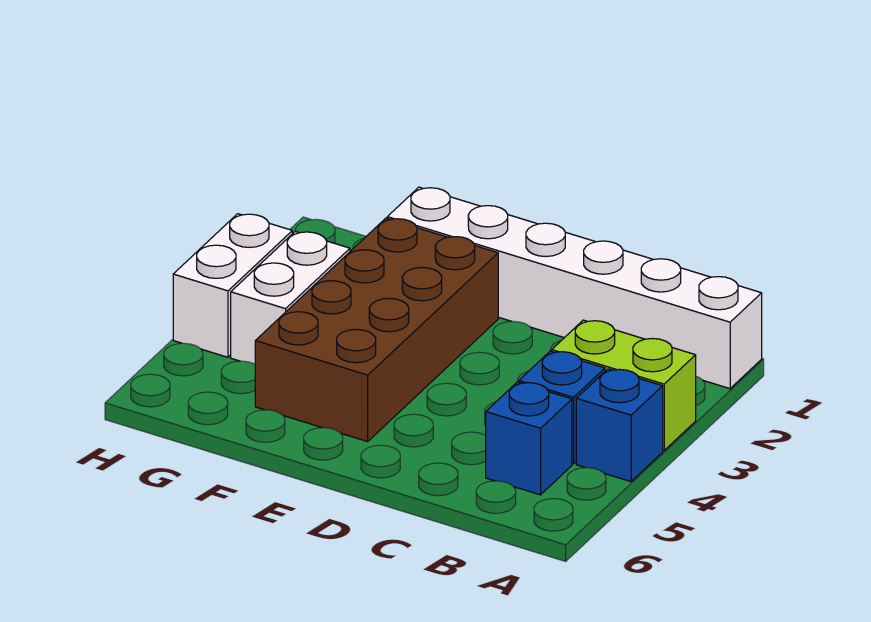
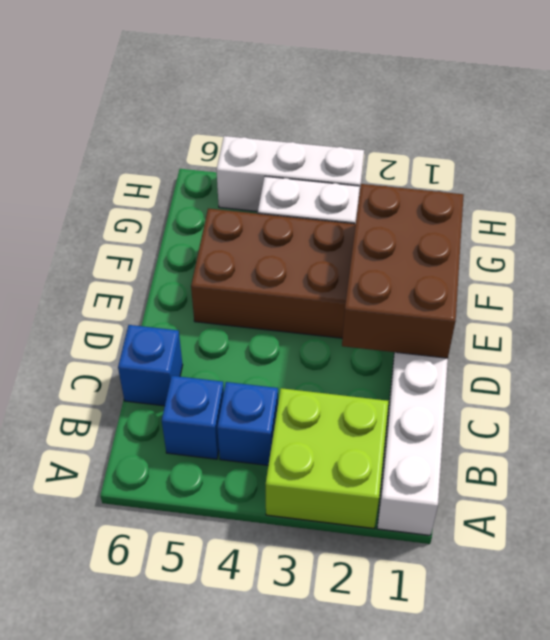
lime 1x2 brick [552,320,696,451] -> lime 2x2 brick [266,388,389,528]
blue 1x1 brick [576,369,663,481] -> blue 1x1 brick moved to [118,325,183,406]
none -> brown 2x3 brick [342,184,464,358]
white 1x2 brick [173,214,292,357] -> white 1x3 brick [216,136,364,211]

